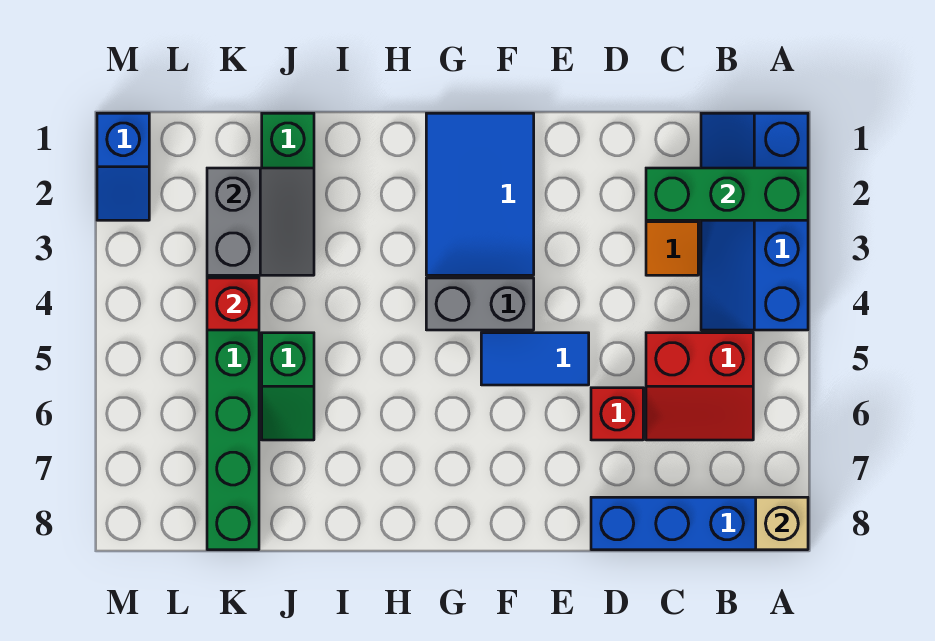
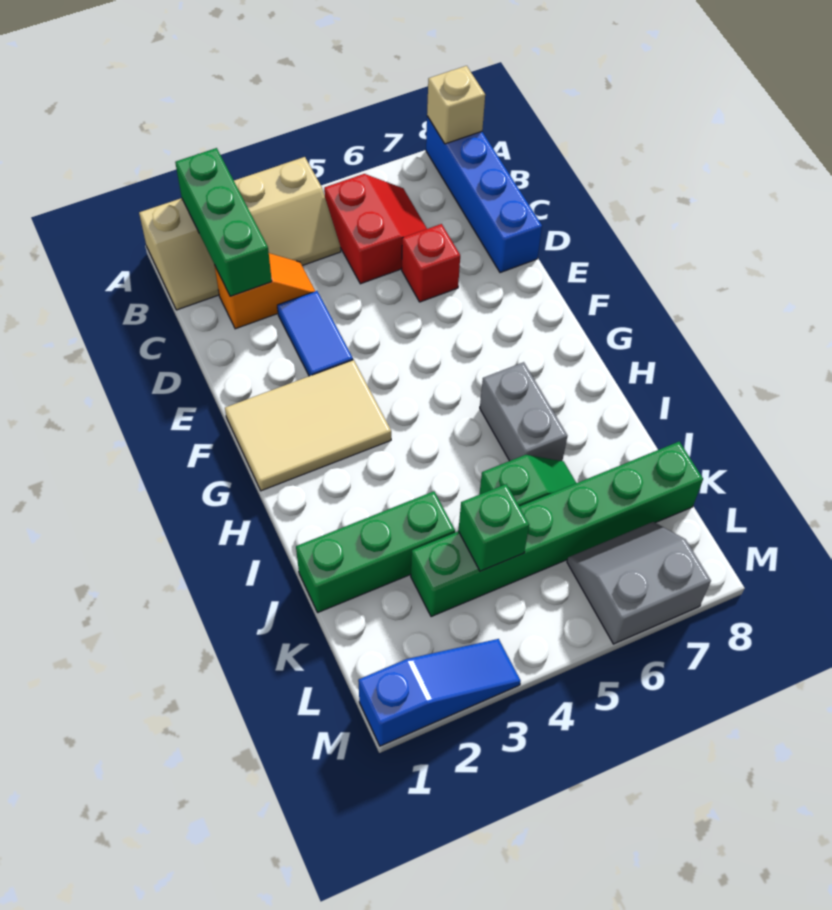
blue 2x4 slope [701,113,808,330] -> tan 2x4 slope [139,157,341,310]
blue 1x2 tile [481,333,589,385] -> blue 1x2 tile moved to [277,291,353,376]
blue 2x3 tile [426,113,534,275] -> tan 2x3 tile [225,360,391,491]
grey 1x2 brick [426,278,534,330] -> grey 1x2 brick moved to [480,362,567,461]
grey 2x2 slope [207,168,314,275] -> grey 2x2 slope moved to [567,522,711,644]
red 1x1 brick [207,278,259,330] -> green 1x1 brick [458,484,529,571]
blue 1x2 slope [97,113,149,220] -> blue 1x3 slope [358,639,521,746]

